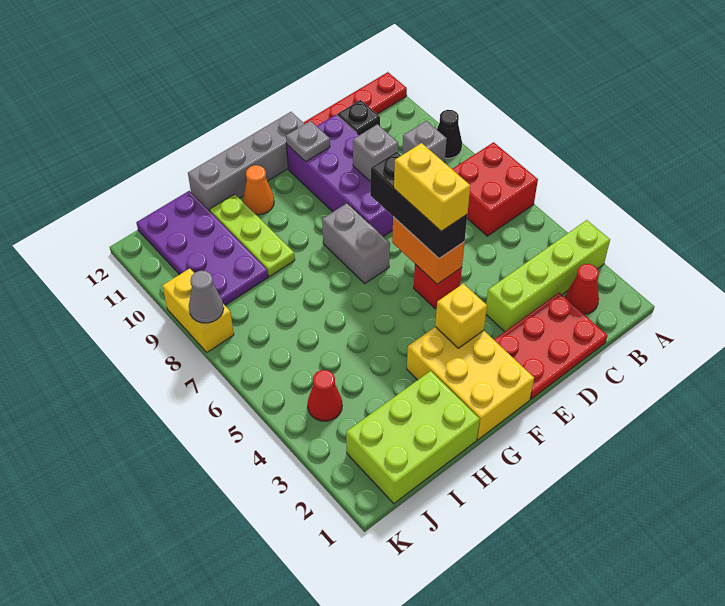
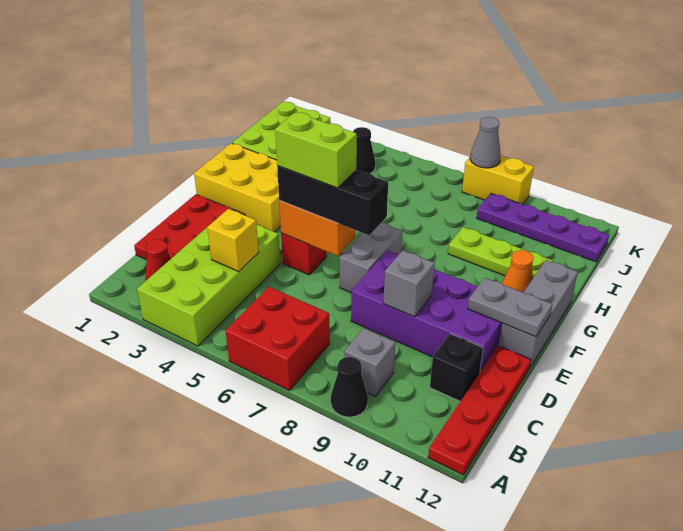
lime 1x4 brick [486,220,610,332] -> lime 2x4 brick [137,225,280,346]
yellow 1x2 brick [394,143,470,231] -> lime 1x2 brick [275,112,357,188]
grey 1x1 plate [286,121,330,162] -> grey 1x2 plate [468,278,553,337]
grey 1x4 brick [188,112,304,211] -> grey 1x3 brick [499,260,578,367]
yellow 1x1 brick [435,284,487,348] -> yellow 1x1 brick moved to [207,209,259,271]
grey 1x2 brick [322,203,390,283] -> grey 1x2 brick turned to [339,222,402,292]
purple 2x4 plate [136,191,268,305] -> purple 1x4 plate [477,193,609,262]
red 1x1 cone [308,370,342,421] -> black 1x1 cone [353,127,375,173]

